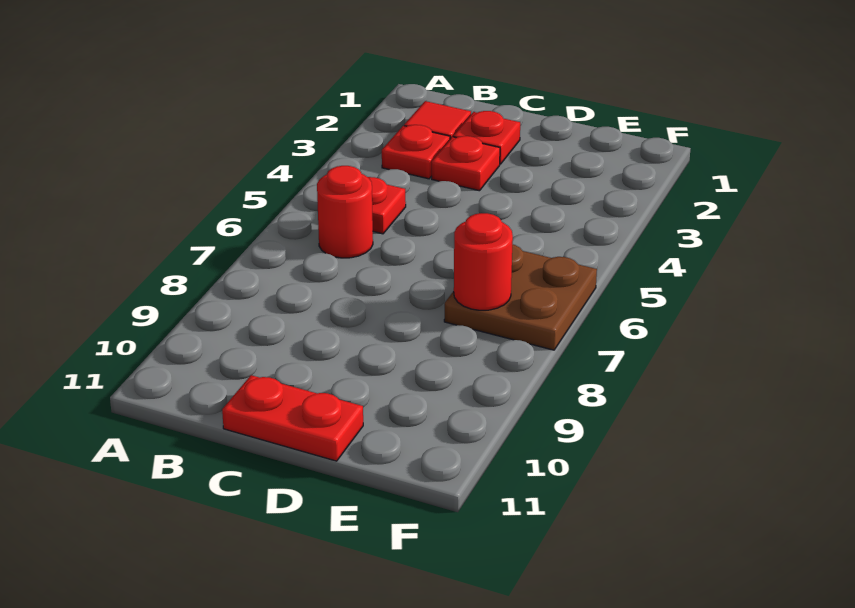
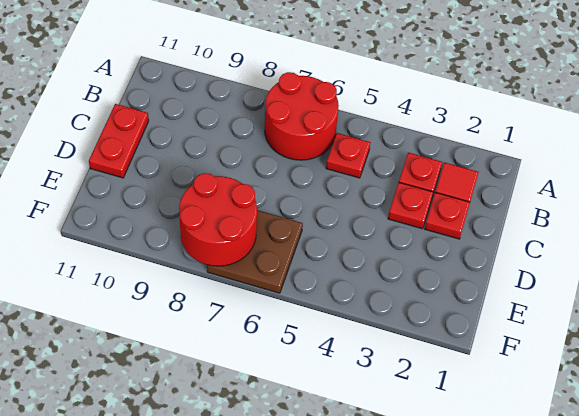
red 1x1 round brick [317,166,373,258] -> red 2x2 round brick [265,72,339,160]
red 1x1 round brick [454,213,513,310] -> red 2x2 round brick [179,173,257,266]

